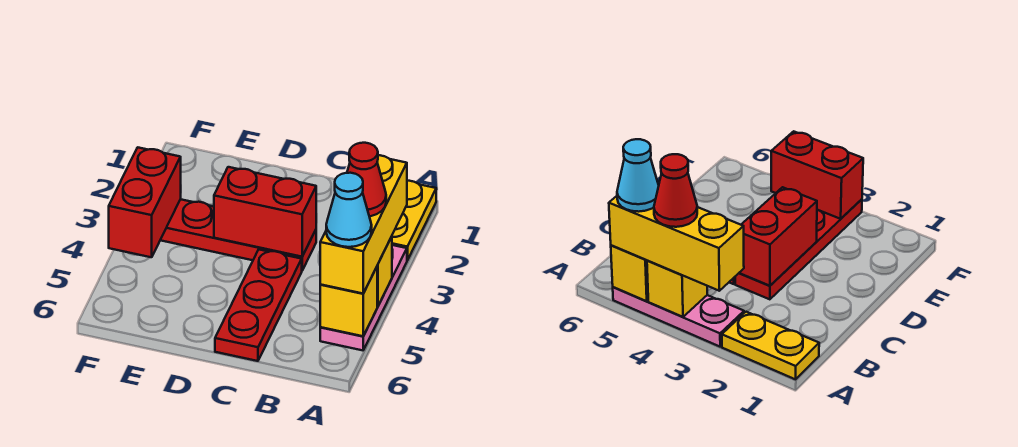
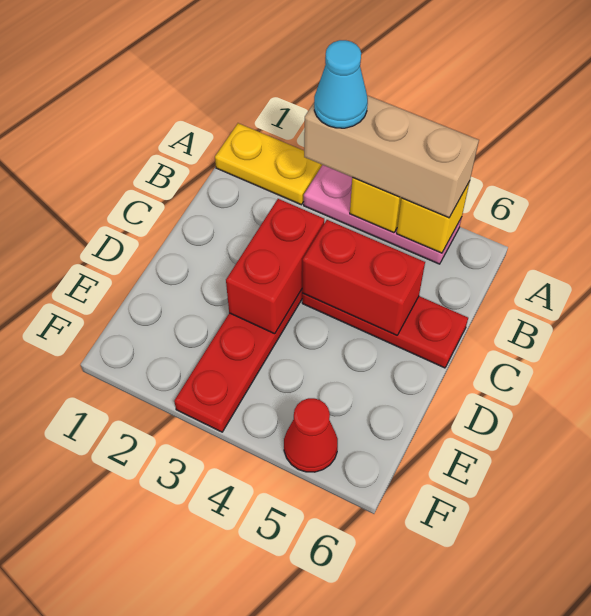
yellow 1x3 brick [320,155,407,294] -> tan 1x3 brick [304,95,479,218]
red 1x1 cone [347,143,386,216] -> red 1x1 cone moved to [284,398,338,472]
cyan 1x1 cone [326,173,372,247] -> cyan 1x1 cone moved to [314,40,368,128]
red 1x2 brick [109,147,181,257] -> red 1x2 brick moved to [302,220,425,335]

